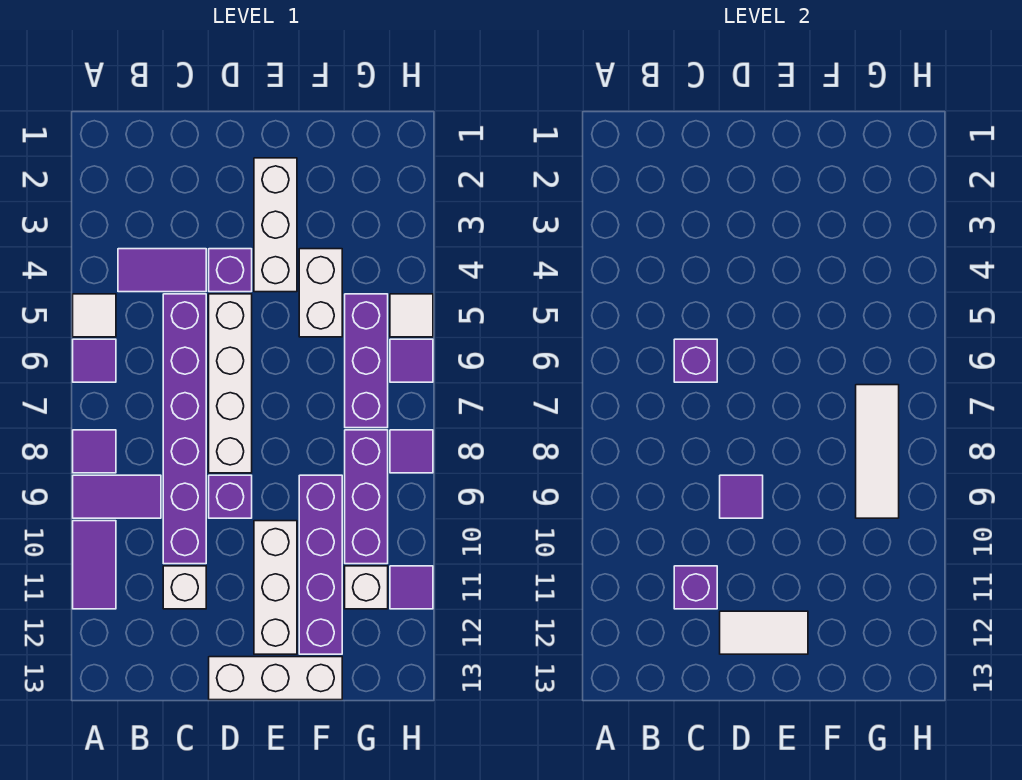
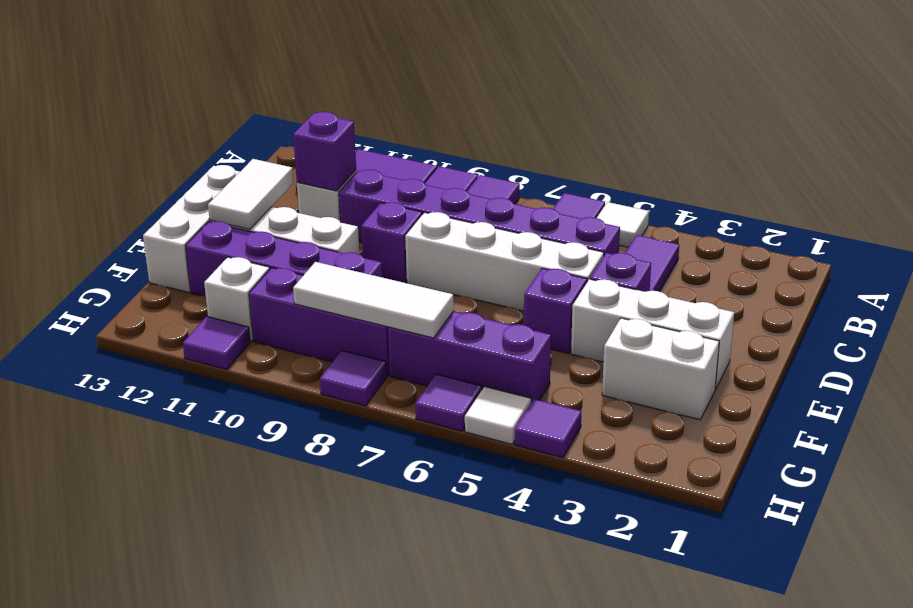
purple 1x1 brick [674,339,717,382] -> purple 1x1 brick moved to [524,268,587,353]
purple 1x1 tile [720,475,763,518] -> purple 1x1 tile moved to [515,399,581,458]
white 1x2 brick [299,249,342,337] -> white 1x2 brick moved to [602,318,719,420]

